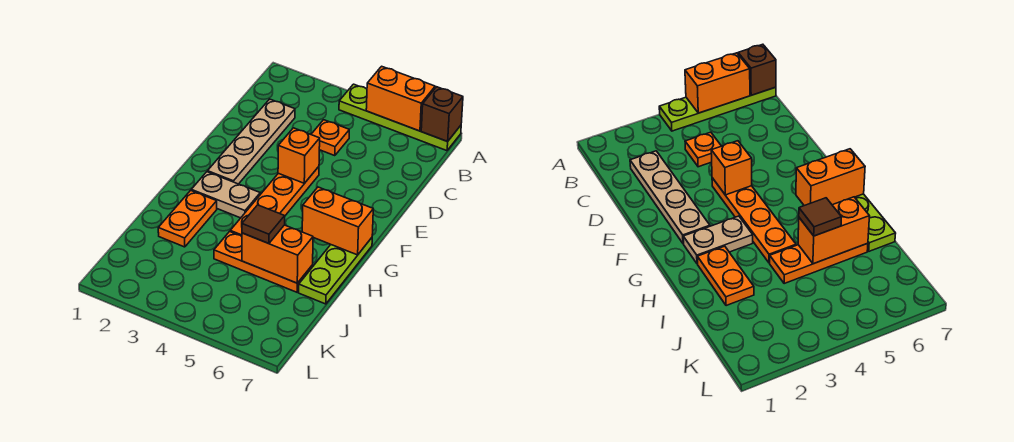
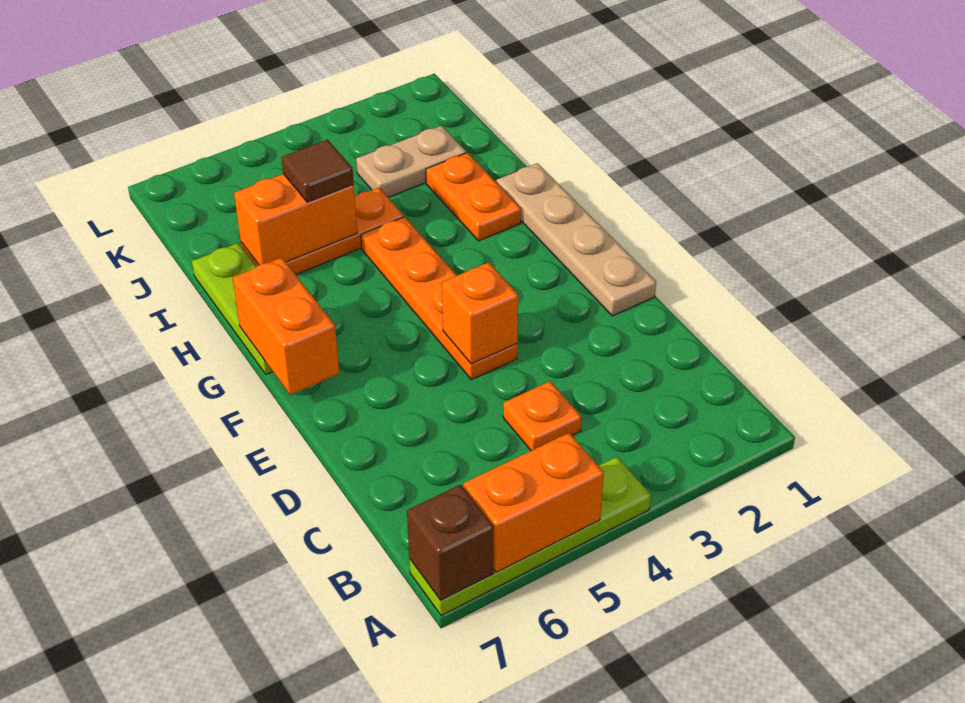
tan 1x4 plate [208,99,295,184] -> tan 1x4 plate moved to [496,163,656,316]
tan 1x2 plate [191,172,260,218] -> tan 1x2 plate moved to [356,126,466,197]
orange 1x2 brick [302,187,373,255] -> orange 1x2 brick turned to [232,258,339,395]

